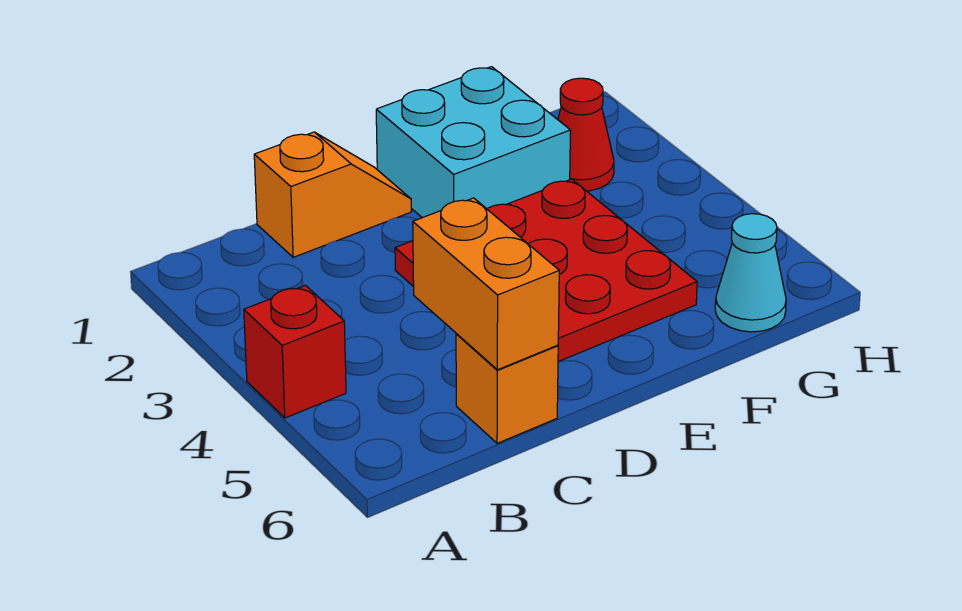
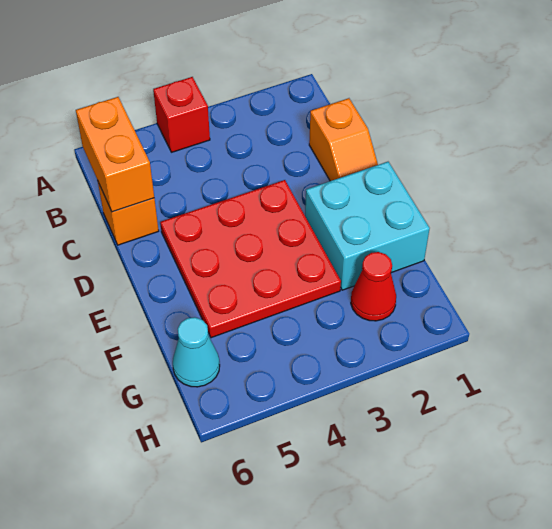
orange 1x2 brick [413,198,559,370] -> orange 1x2 brick turned to [76,97,154,212]

